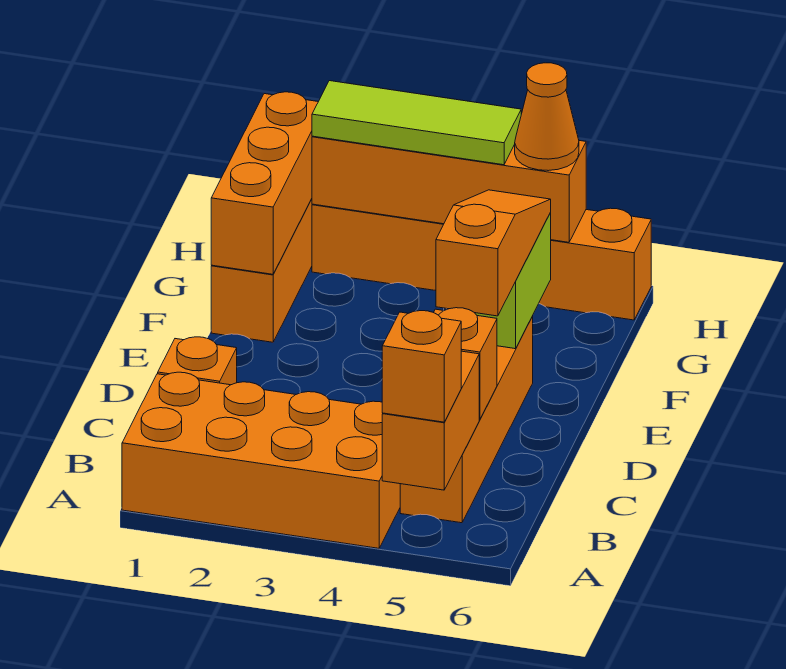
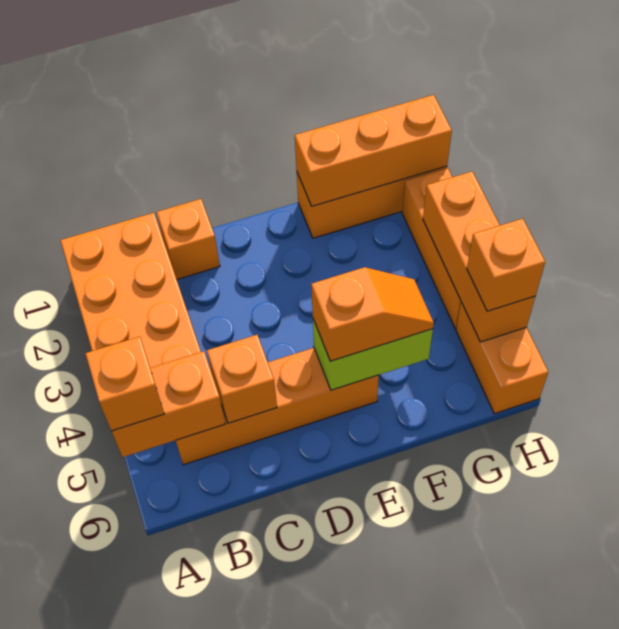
orange 1x3 slope [436,190,551,316] -> orange 1x2 slope [311,267,434,361]
orange 1x4 brick [312,136,586,242] -> orange 1x3 brick [423,172,535,342]
lime 1x3 tile [312,81,521,165] -> none
orange 1x1 cone [515,63,579,171] -> orange 1x1 brick [467,219,545,311]

